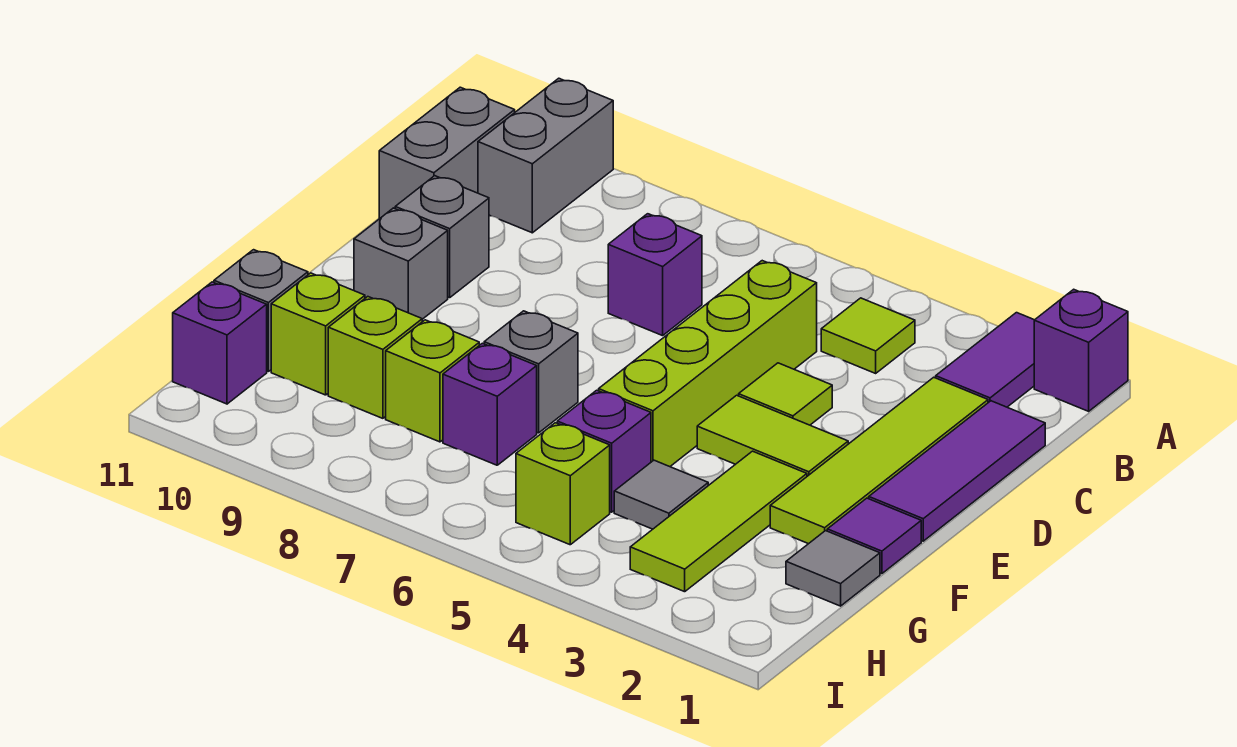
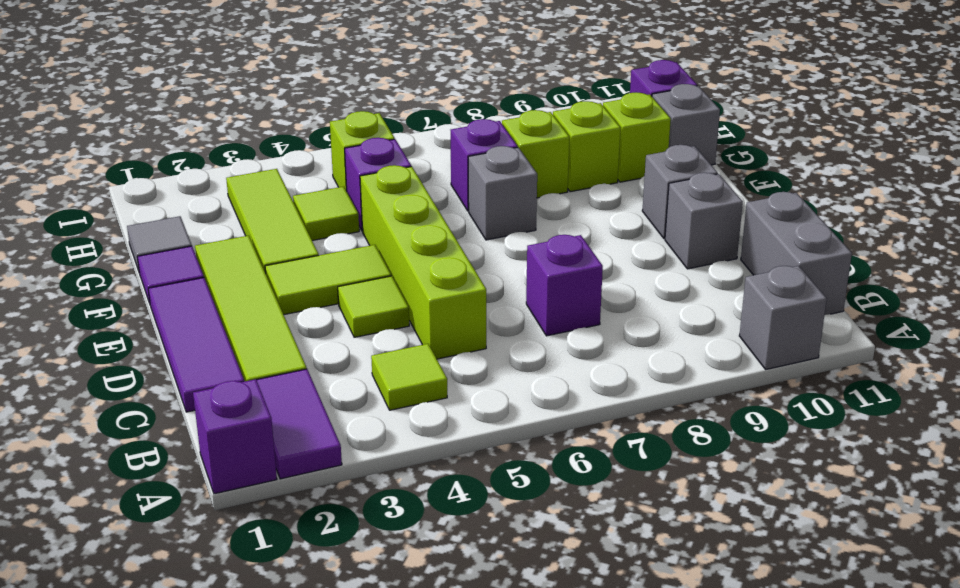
grey 1x2 brick [478,78,613,233] -> grey 1x1 brick [739,266,827,369]
grey 1x1 tile [614,460,708,529] -> lime 1x1 tile [293,187,359,241]

